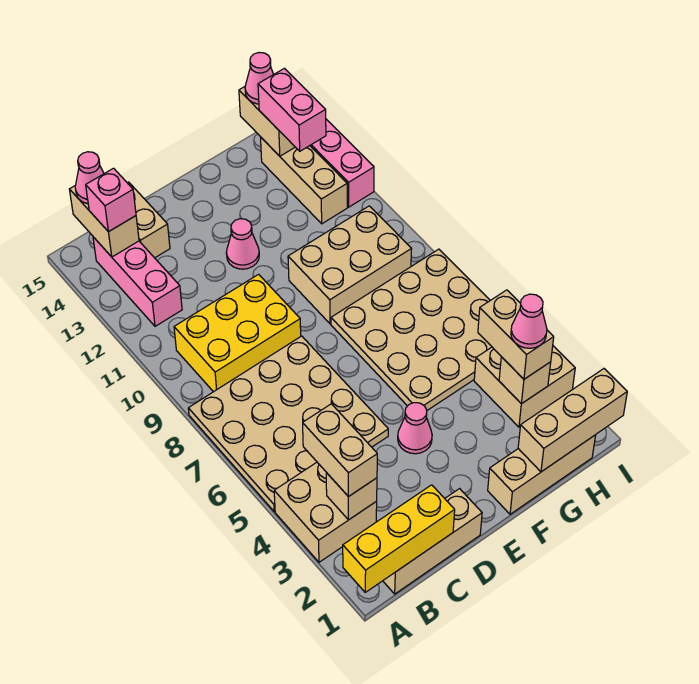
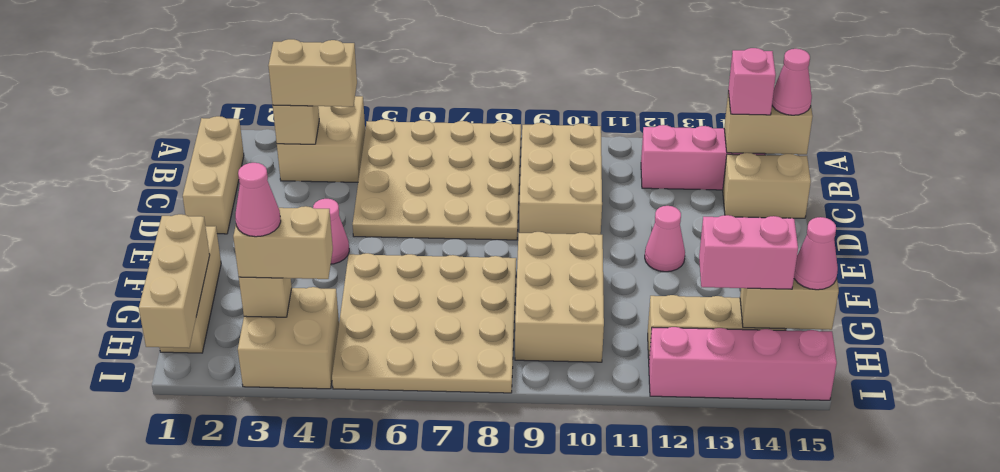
yellow 1x3 brick [343,485,455,592] -> none
yellow 2x3 brick [174,274,301,392] -> tan 2x3 brick [519,123,602,235]

